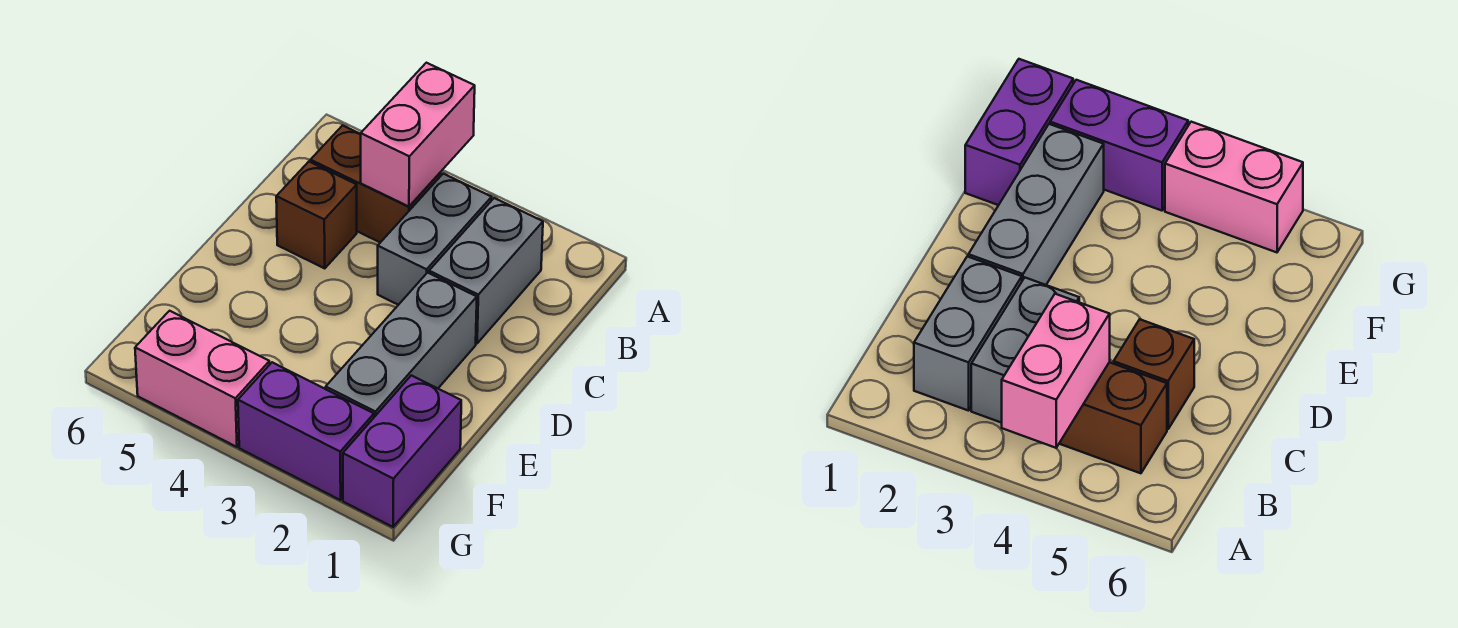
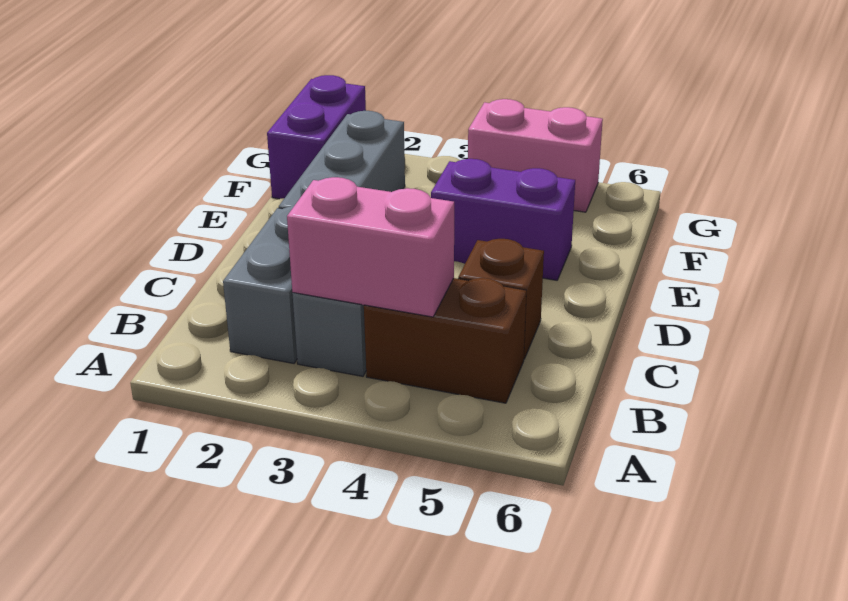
pink 1x2 brick [361,63,475,206] -> pink 1x2 brick turned to [287,177,454,317]
purple 1x2 brick [238,362,374,500] -> purple 1x2 brick moved to [431,159,575,280]

